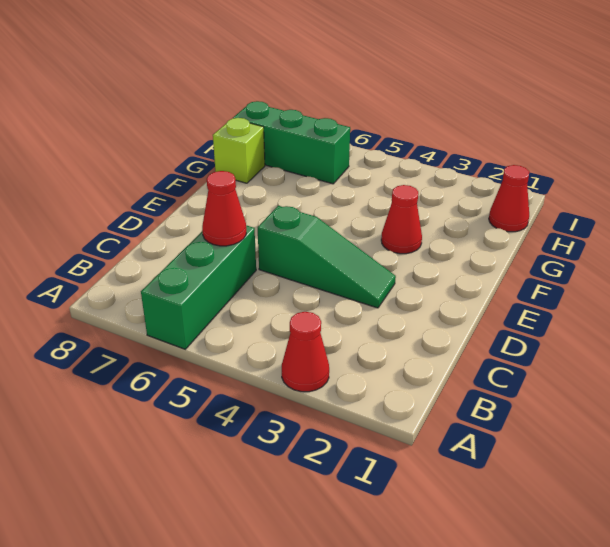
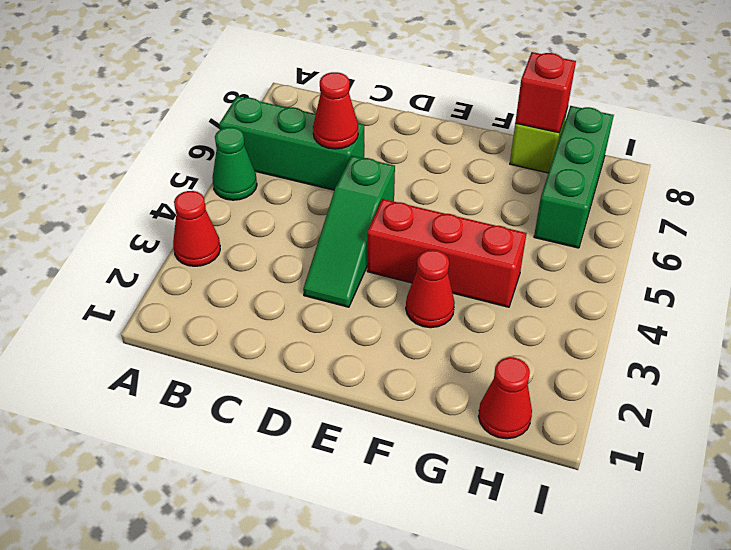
none -> green 1x1 cone [213,127,257,200]
none -> red 1x3 brick [367,199,527,307]
none -> red 1x1 brick [515,52,576,133]

